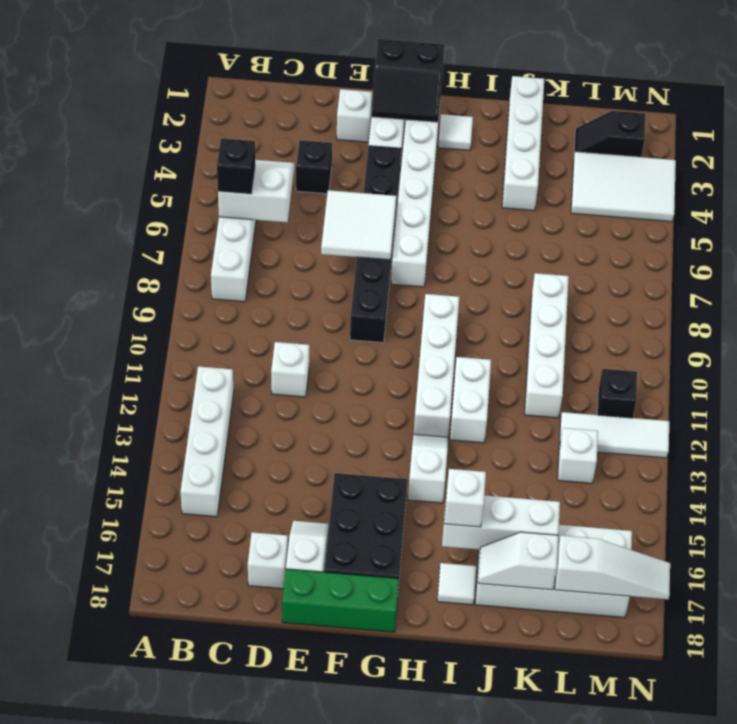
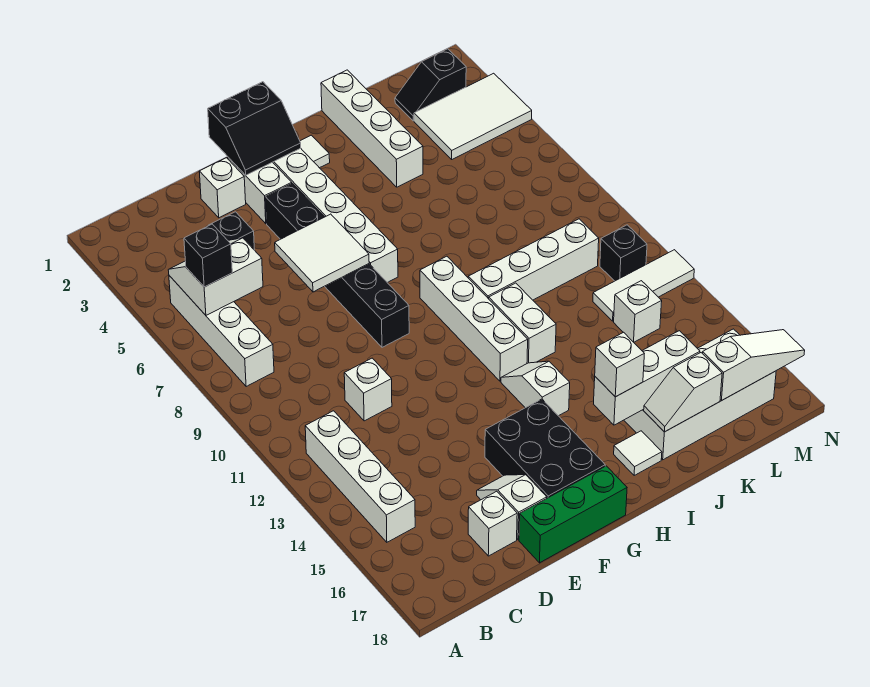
white 1x4 brick [524,273,569,418] -> white 1x4 brick turned to [468,219,599,300]

